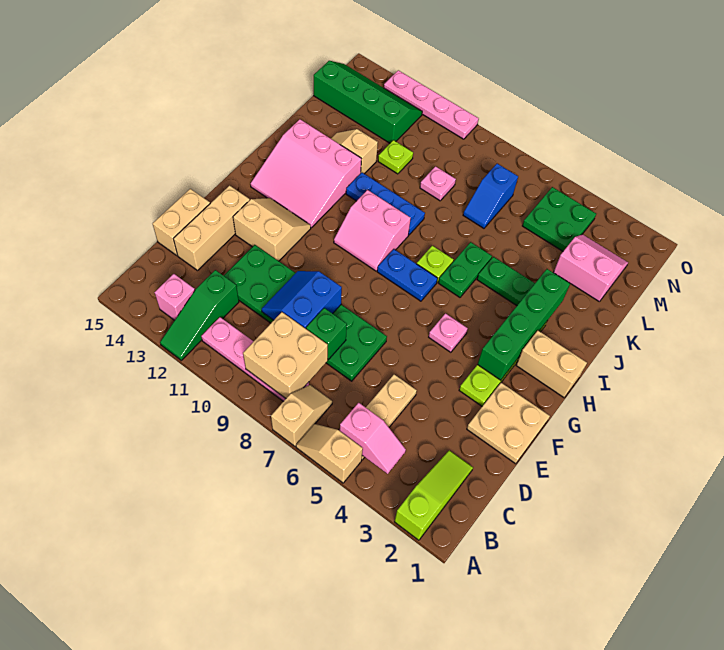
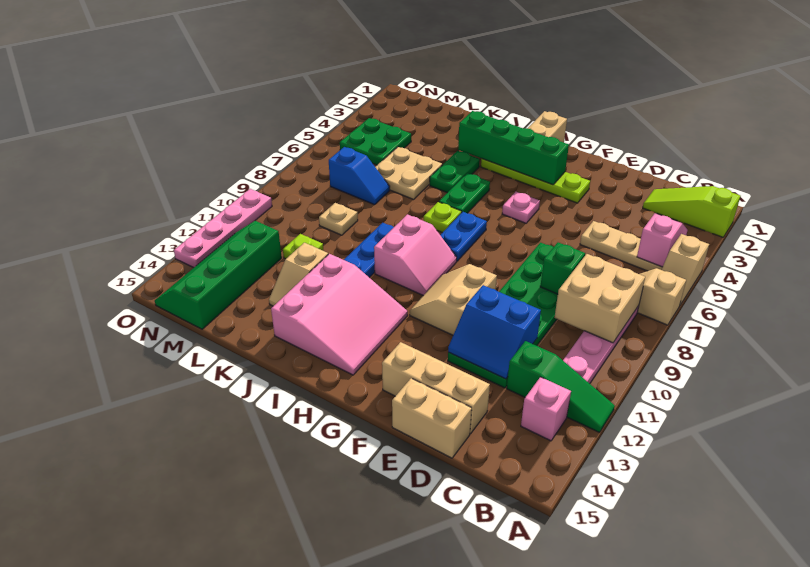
blue 2x2 slope [262,271,342,329] -> blue 2x2 slope moved to [448,285,541,379]
tan 2x2 plate [467,383,550,464] -> tan 2x2 plate moved to [376,147,442,199]
tan 2x2 slope [233,198,311,261] -> tan 2x2 slope moved to [410,264,497,335]
green 1x2 plate [439,242,492,297] -> green 1x2 plate turned to [439,173,490,213]
pink 2x2 slope [553,234,628,302] -> none
pink 1x1 plate [420,166,456,201] -> tan 1x1 plate [319,203,358,235]

